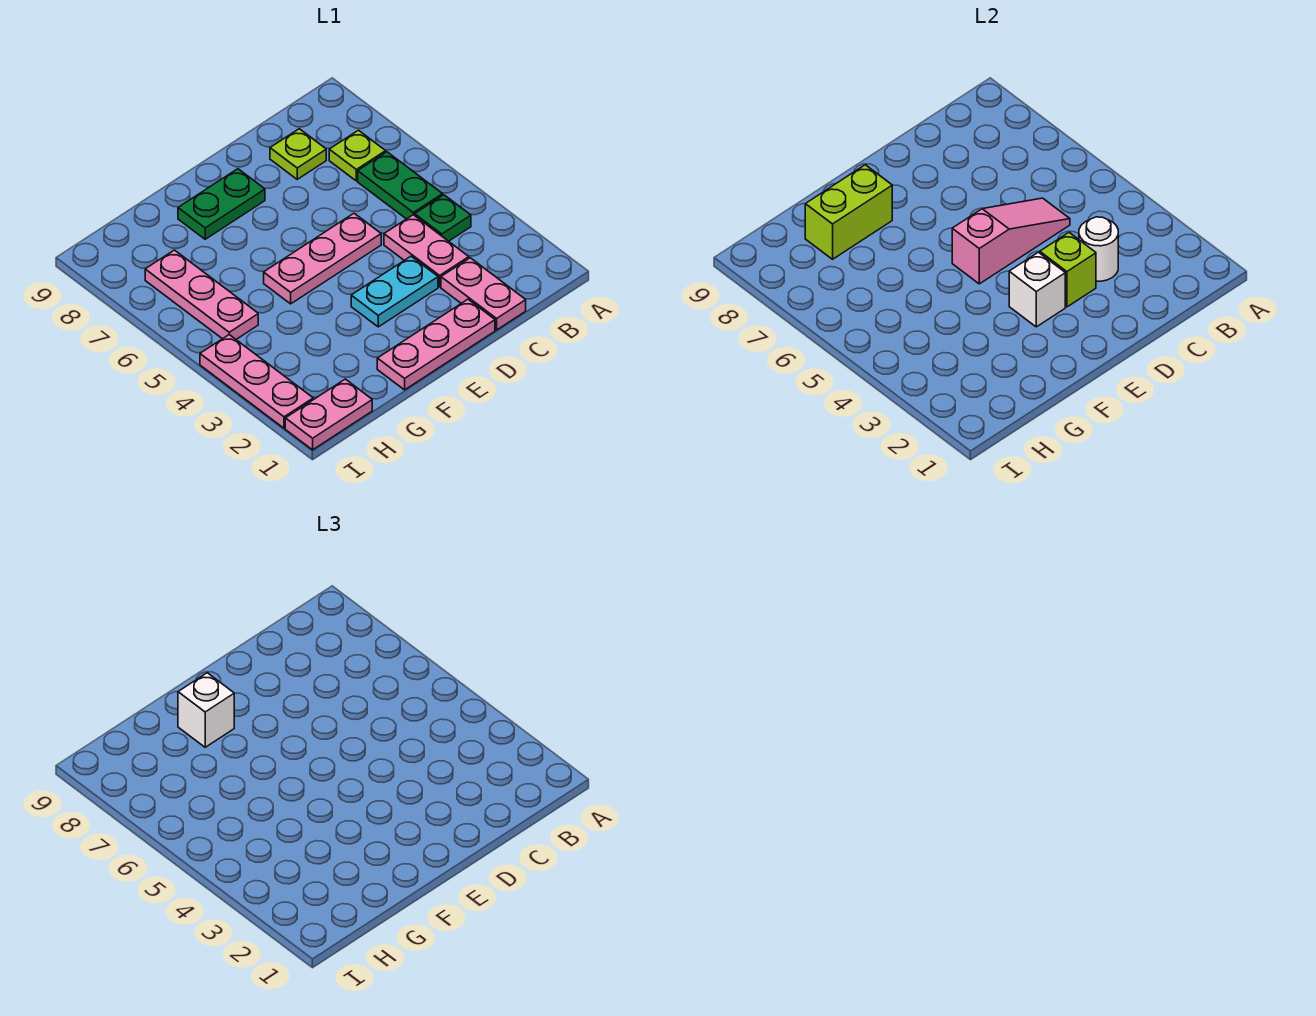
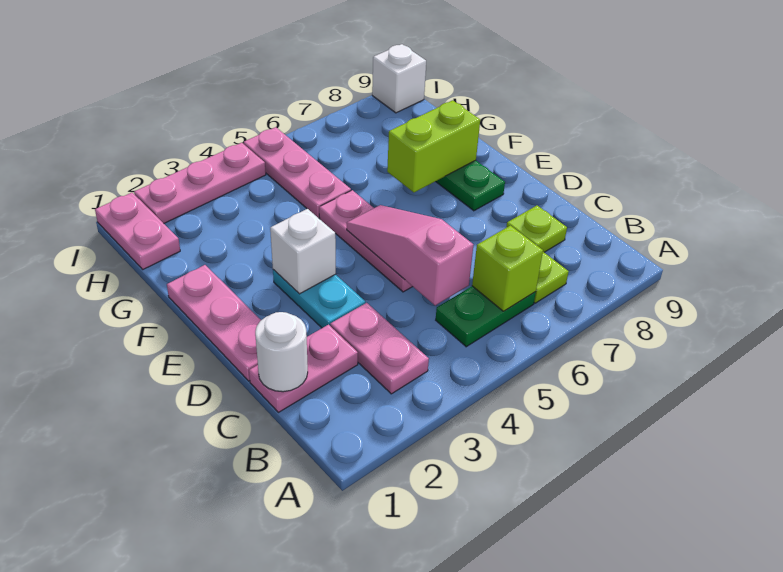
green 1x1 plate [415,195,471,241] -> none
pink 1x2 plate [384,215,469,287] -> pink 1x2 plate turned to [330,303,429,394]
white 1x1 round brick [1079,217,1118,281] -> white 1x1 round brick moved to [255,312,308,392]
pink 1x3 slope [952,198,1070,284] -> pink 1x3 slope turned to [347,205,473,305]
lime 1x1 brick [1040,233,1096,307] -> lime 1x1 brick moved to [472,225,543,311]
lime 1x2 brick [805,165,892,259] -> lime 1x2 brick turned to [387,100,480,192]
white 1x1 brick [178,673,234,747] -> white 1x1 brick moved to [372,44,426,113]
pink 1x3 plate [145,250,258,339] -> pink 1x3 plate turned to [244,127,351,218]

